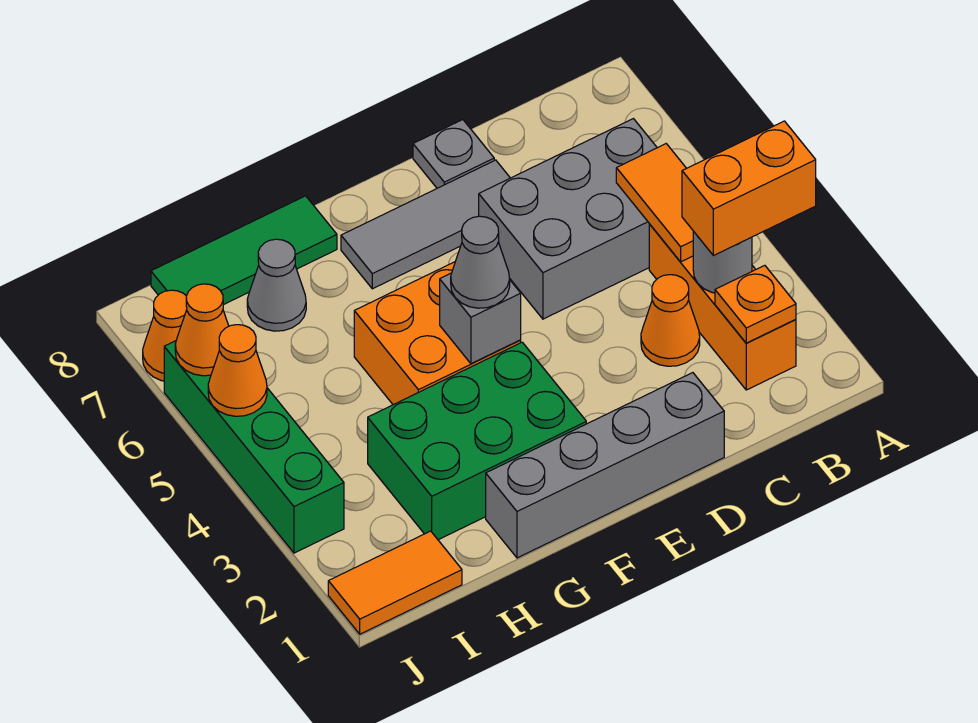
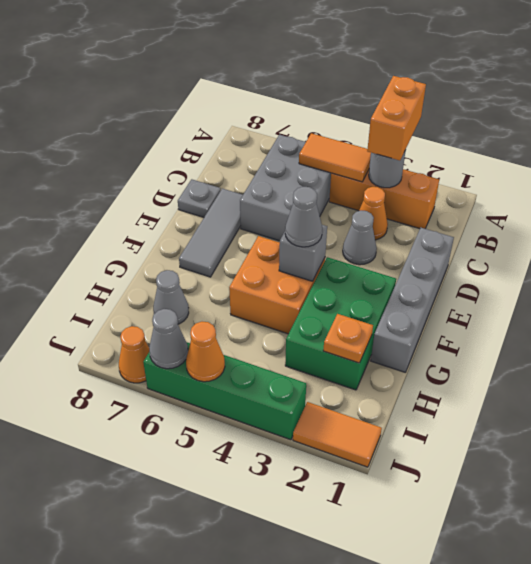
orange 1x1 plate [715,265,796,343] -> orange 1x1 plate moved to [323,314,373,363]
none -> grey 1x1 cone [343,210,377,265]
green 1x3 tile [151,196,337,305] -> none
orange 1x2 tile [328,531,462,634] -> orange 1x2 tile turned to [293,402,382,467]
orange 1x1 cone [175,284,229,376] -> grey 1x1 cone [149,309,188,369]

